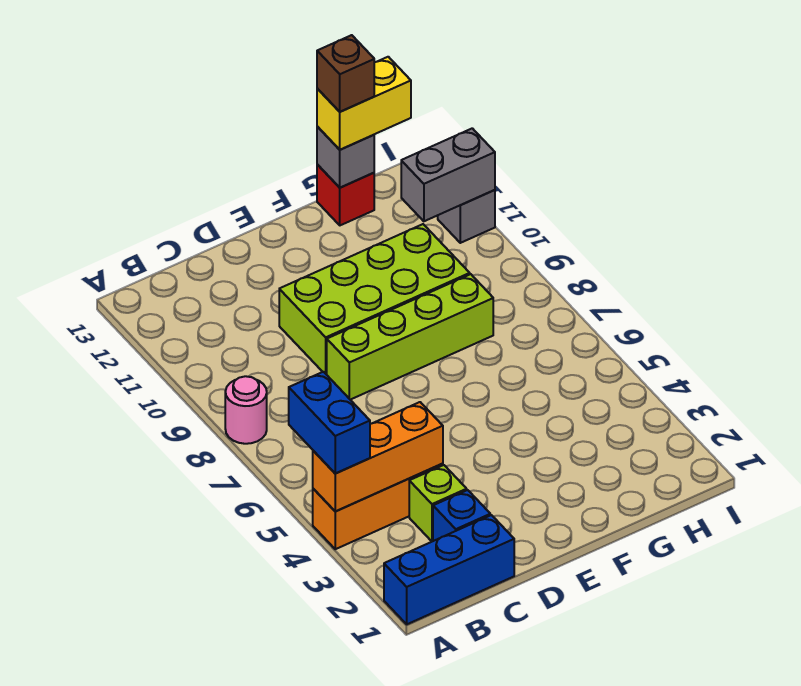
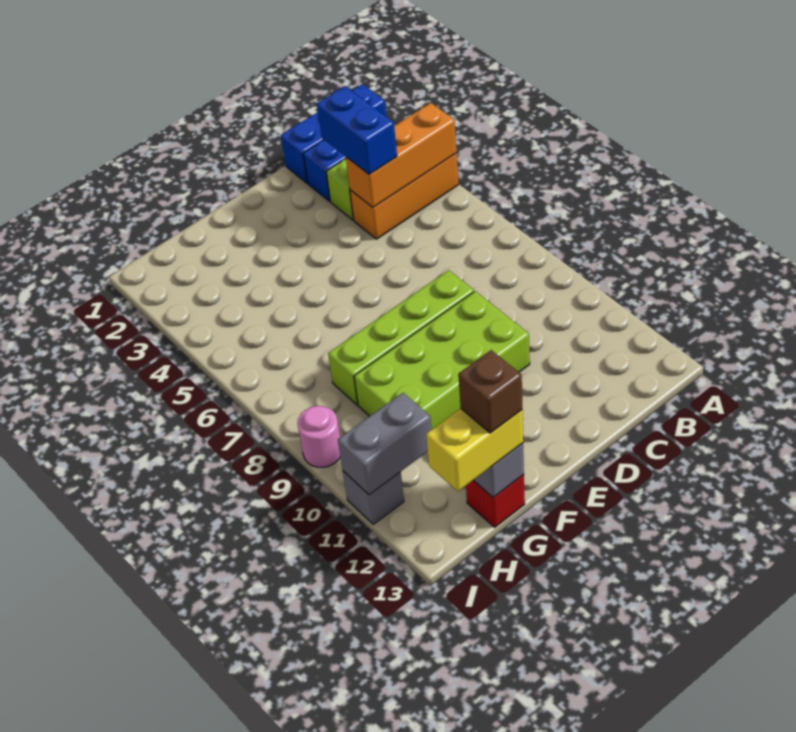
blue 1x2 brick [289,372,370,474] -> blue 1x2 brick moved to [317,86,397,174]
pink 1x1 round brick [225,376,267,444] -> pink 1x1 round brick moved to [297,406,340,467]

